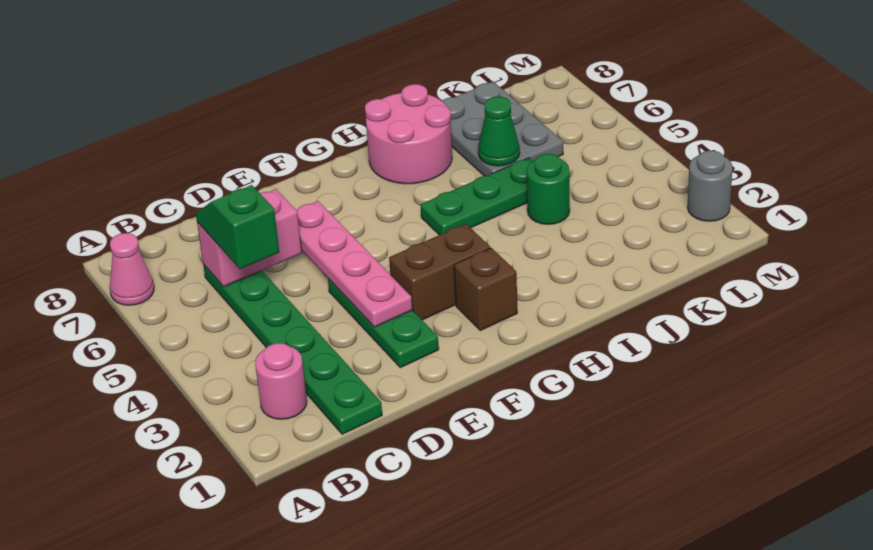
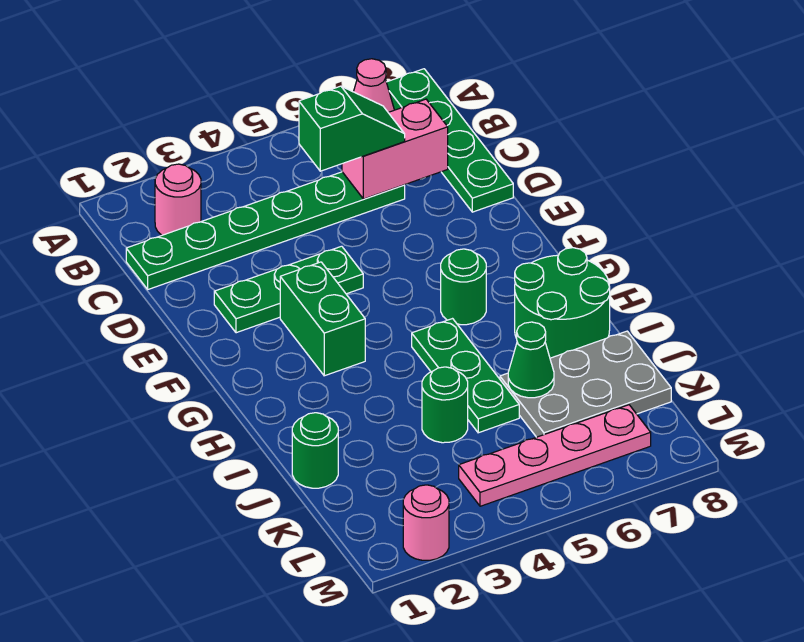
none -> green 1x4 plate [387,69,513,212]
pink 1x2 brick [197,189,302,287] -> pink 1x2 brick turned to [342,99,448,199]
pink 1x4 plate [297,201,413,327] -> pink 1x4 plate moved to [459,405,651,506]
brown 1x2 brick [389,224,490,320] -> green 1x2 brick [280,262,365,376]
brown 1x1 brick [454,248,517,331] -> none
none -> green 1x1 round brick [441,249,486,325]
pink 2x2 round brick [365,84,452,184] -> green 2x2 round brick [515,248,610,358]
none -> green 1x1 round brick [292,413,338,488]
grey 1x1 round brick [687,151,732,221] -> pink 1x1 round brick [403,485,449,560]

